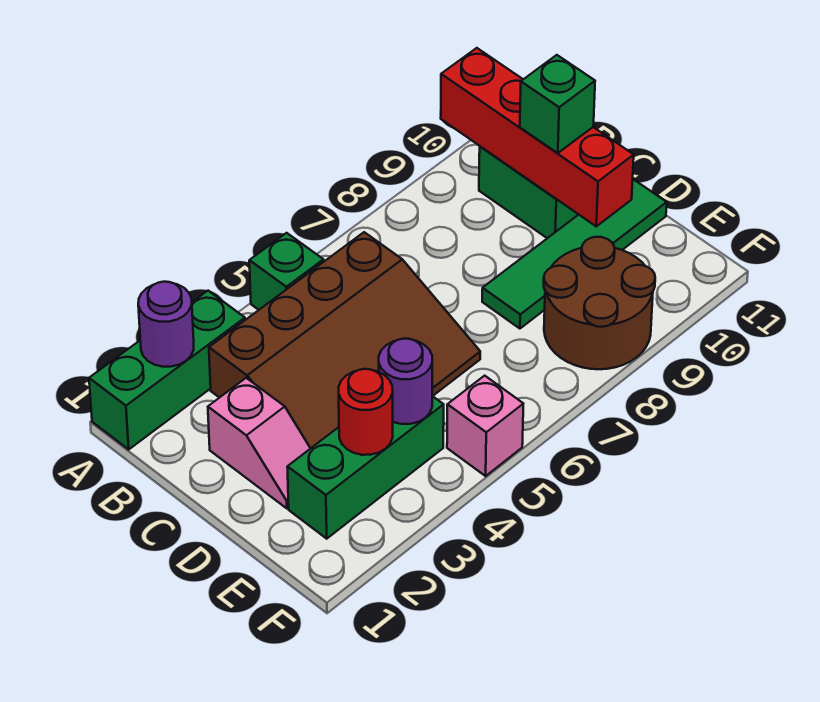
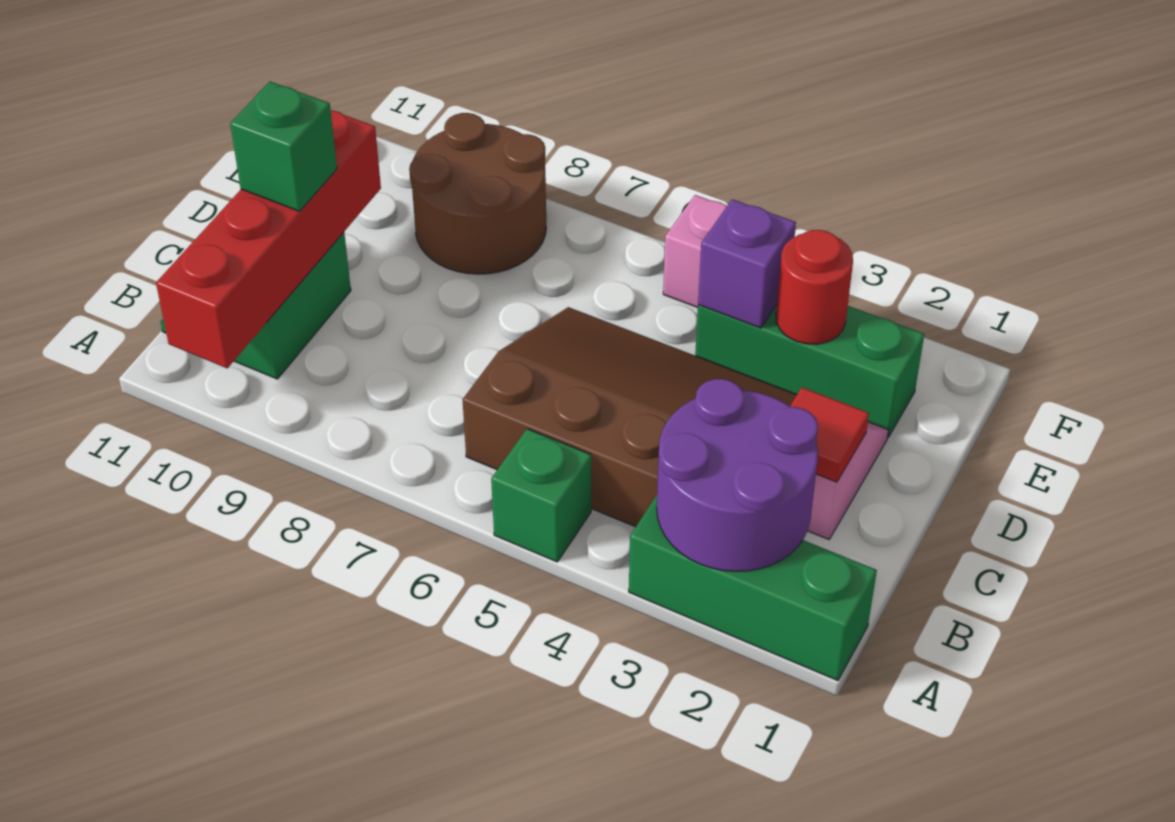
purple 1x1 round brick [138,282,194,367] -> purple 2x2 round brick [657,379,818,571]
none -> red 1x1 tile [790,387,869,482]
green 1x4 tile [482,179,667,329] -> none
purple 1x1 round brick [379,339,432,424] -> purple 1x1 brick [698,199,796,328]

